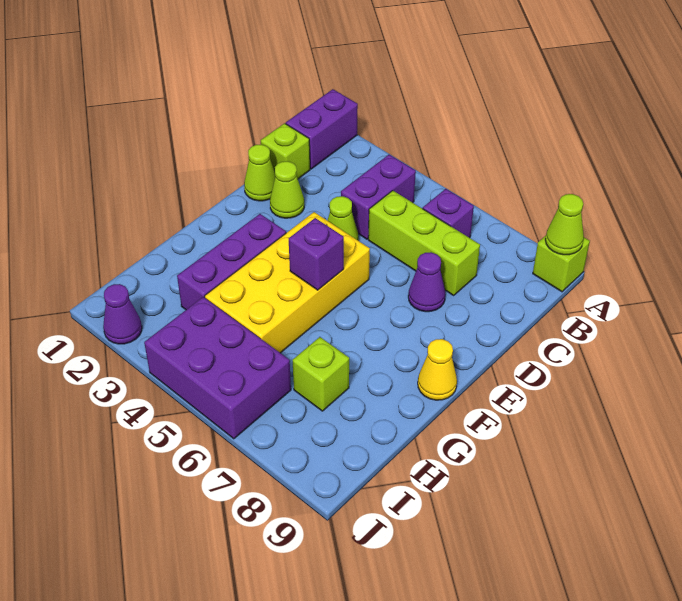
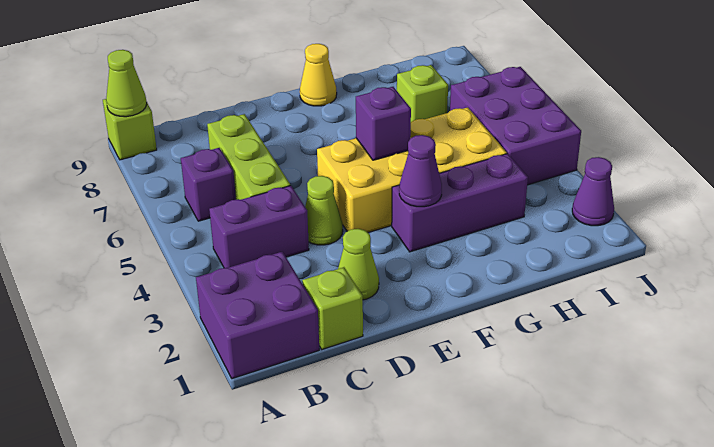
purple 1x2 brick [286,89,358,169] -> purple 2x2 brick [196,252,319,379]
lime 1x1 cone [244,145,275,201] -> none
purple 1x1 cone [408,252,445,312] -> purple 1x1 cone moved to [399,135,442,207]

